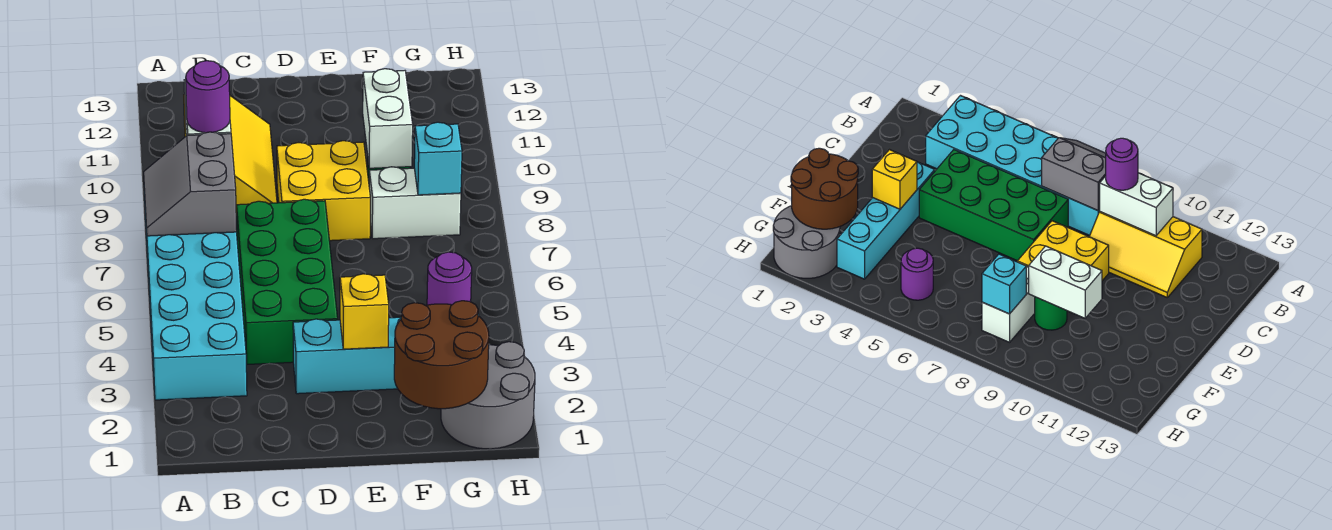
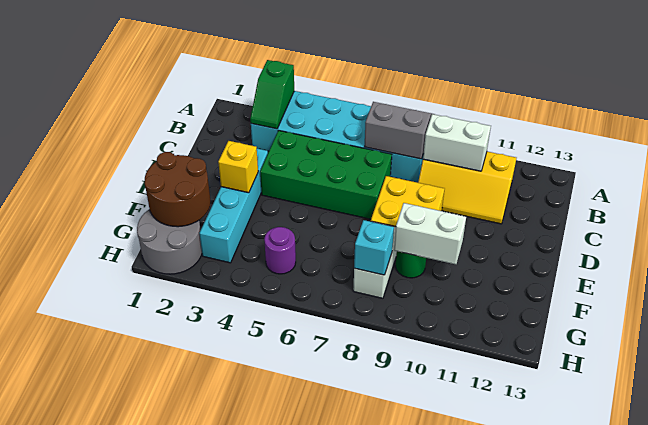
none -> green 1x2 slope [250,60,294,129]
purple 1x1 round brick [186,61,230,133] -> none

